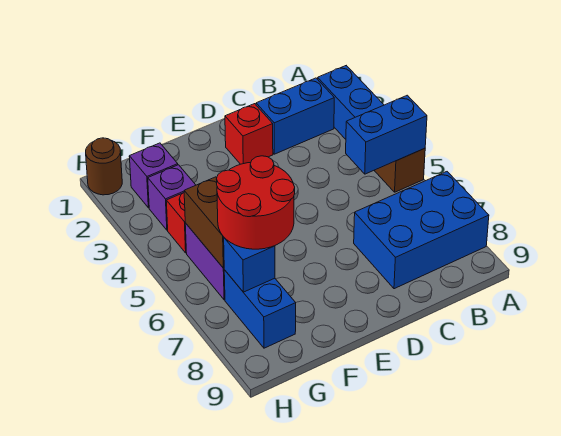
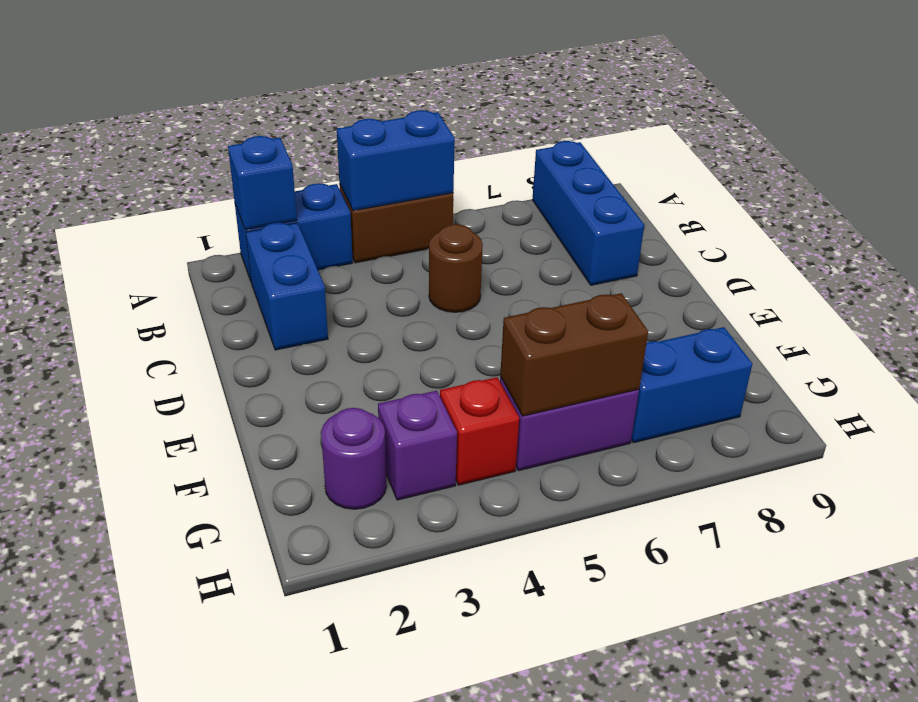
blue 1x2 brick [346,95,427,174] -> blue 1x2 brick turned to [337,110,455,211]
blue 2x3 brick [354,172,489,289] -> blue 1x3 brick [532,141,644,285]
red 1x1 brick [225,104,273,164] -> none
red 2x2 round brick [217,156,295,249] -> none
purple 1x1 brick [129,143,178,208] -> purple 1x1 round brick [321,408,386,509]
blue 1x1 brick [224,238,275,292] -> blue 1x1 brick moved to [228,136,297,230]
brown 1x1 round brick [86,138,122,195] -> brown 1x1 round brick moved to [429,224,483,312]

